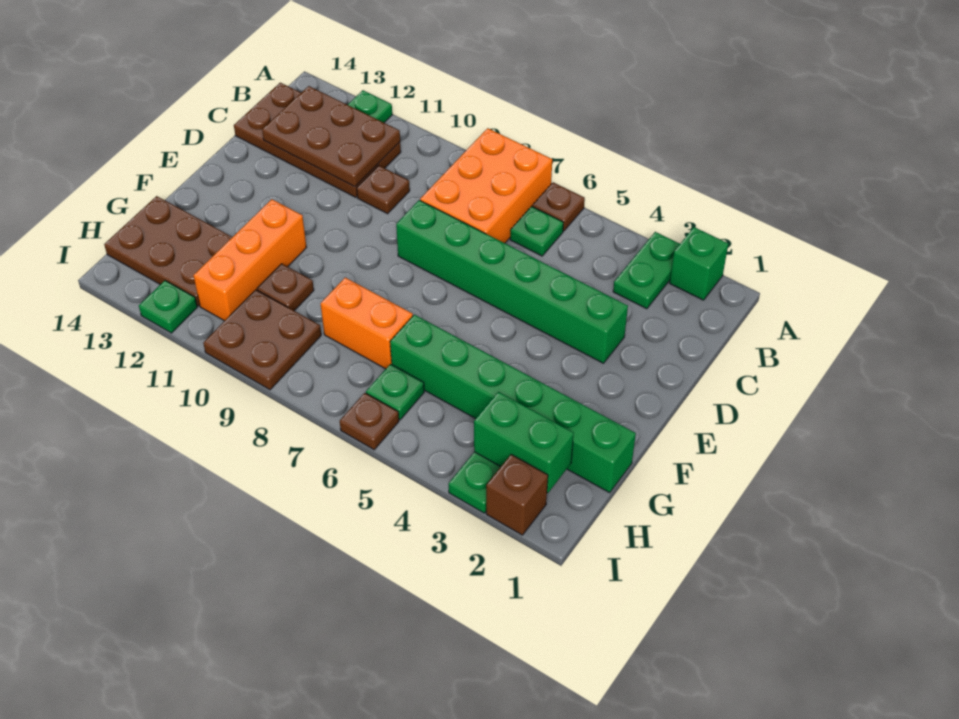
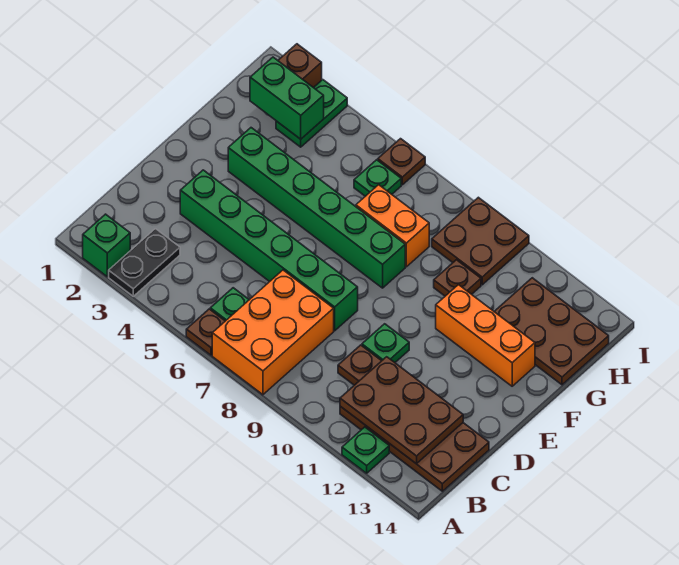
green 1x2 plate [613,232,680,309] -> black 1x2 plate [109,229,180,296]
orange 1x3 brick [194,199,307,321] -> orange 1x3 brick turned to [436,285,535,386]
green 1x6 brick [390,315,636,493] -> green 1x6 brick moved to [228,128,405,288]
green 1x1 plate [139,281,197,333] -> green 1x1 plate moved to [362,324,409,362]

